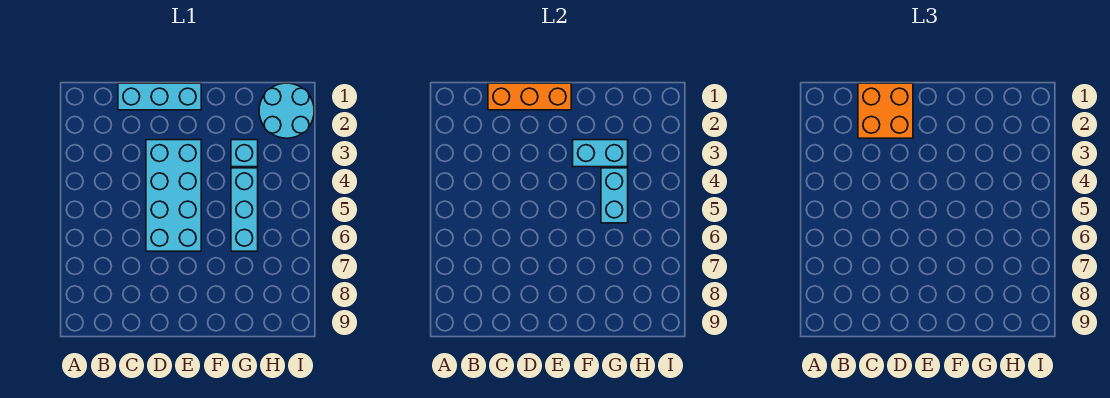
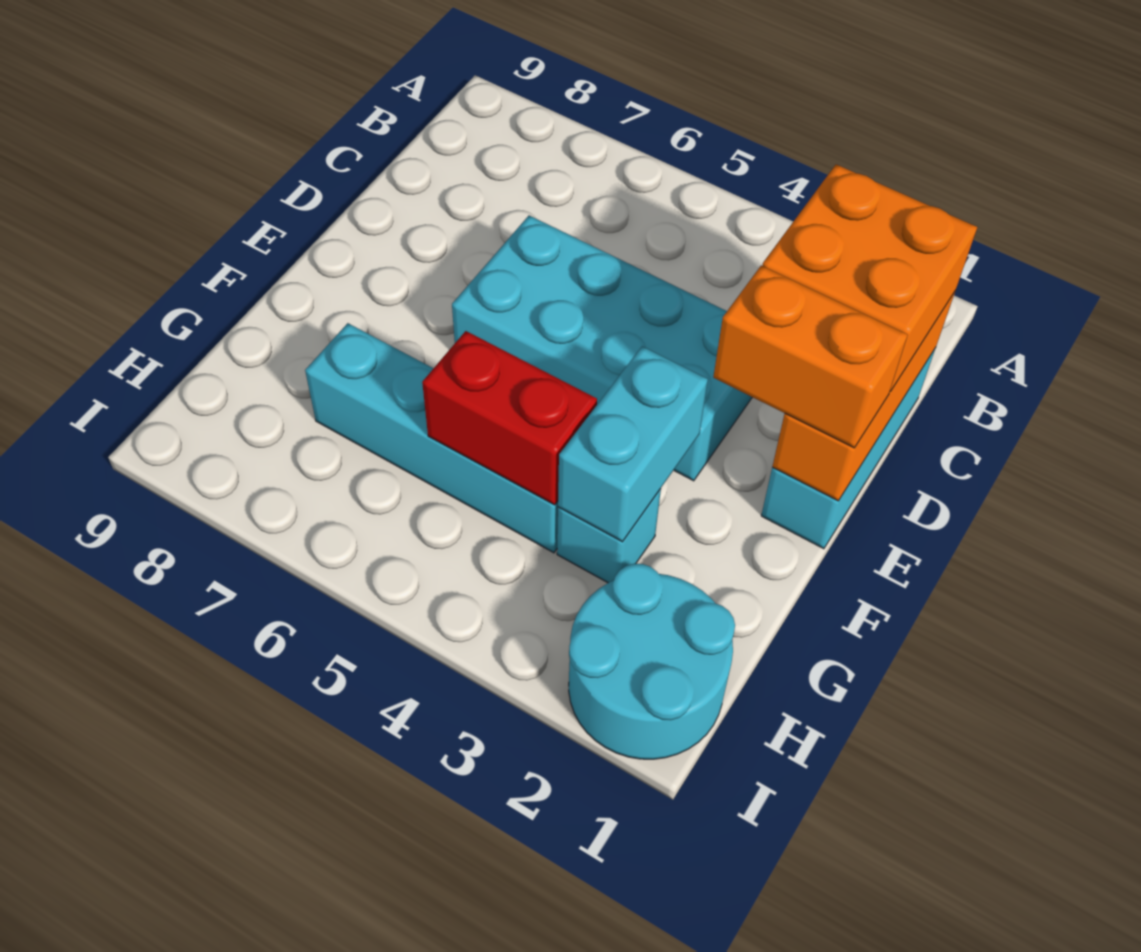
none -> orange 1x2 brick [713,266,907,448]
cyan 1x3 brick [231,168,258,251] -> cyan 1x4 brick [305,323,558,553]
cyan 1x2 brick [601,168,628,223] -> red 1x2 brick [422,331,597,505]

